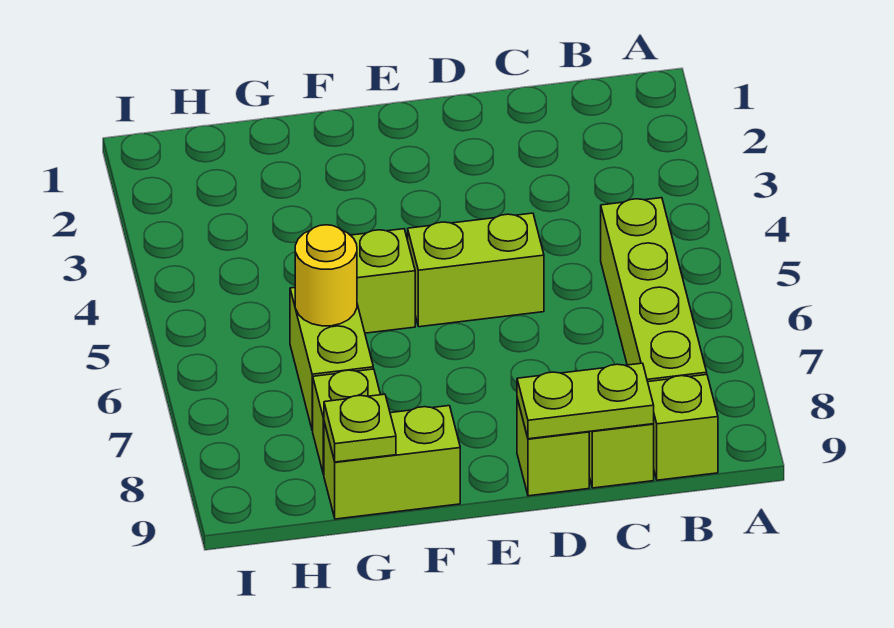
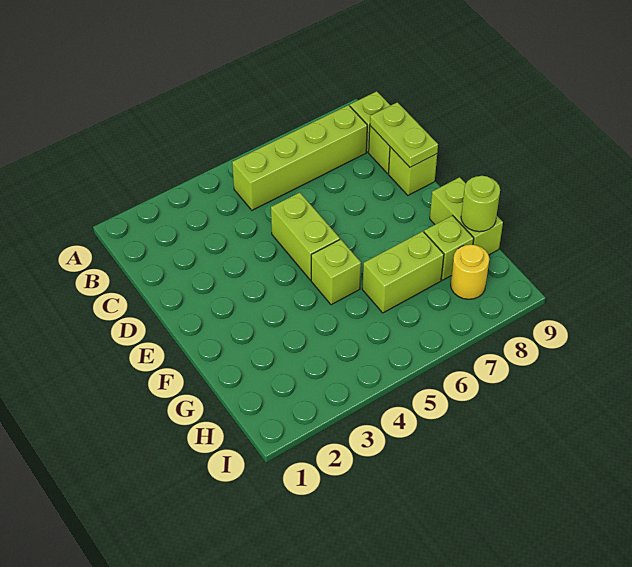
yellow 1x1 round brick [295,225,357,326] -> yellow 1x1 round brick moved to [451,245,489,299]
lime 1x1 plate [324,394,396,462] -> lime 1x1 round brick [461,176,500,232]

